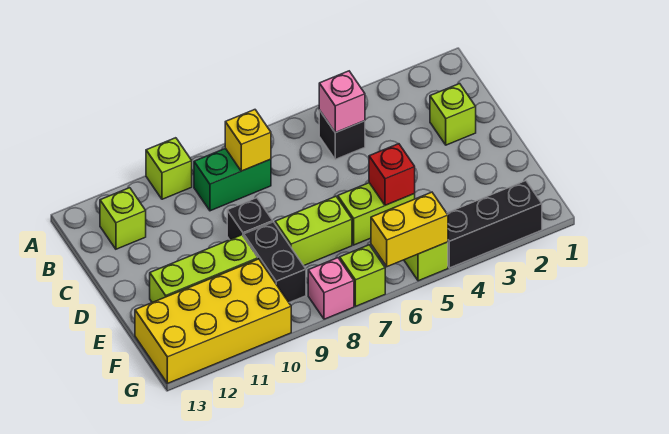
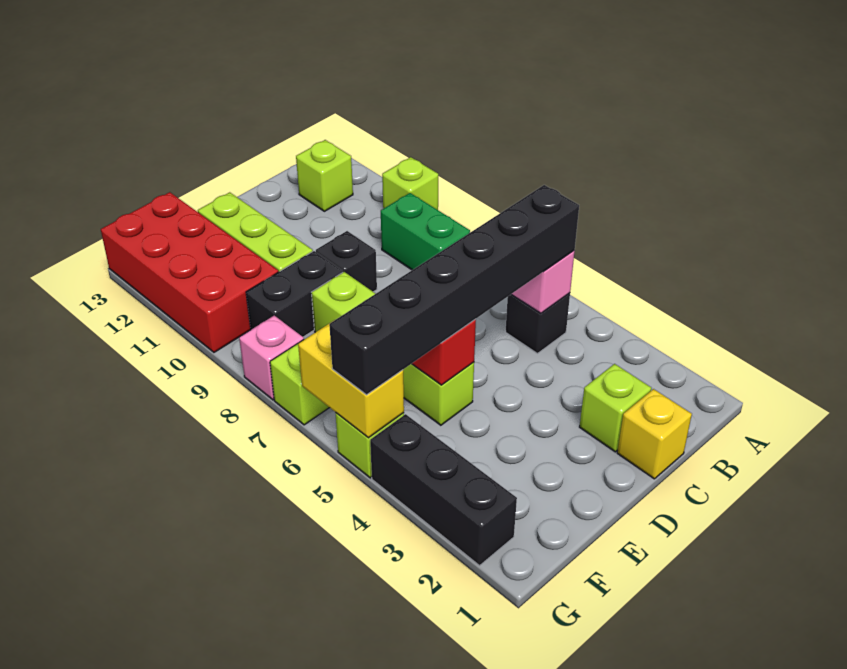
none -> black 1x6 brick [329,185,579,395]
yellow 1x1 brick [225,110,271,171] -> yellow 1x1 brick moved to [617,389,692,479]
yellow 2x4 brick [135,259,291,383] -> red 2x4 brick [101,192,278,352]

